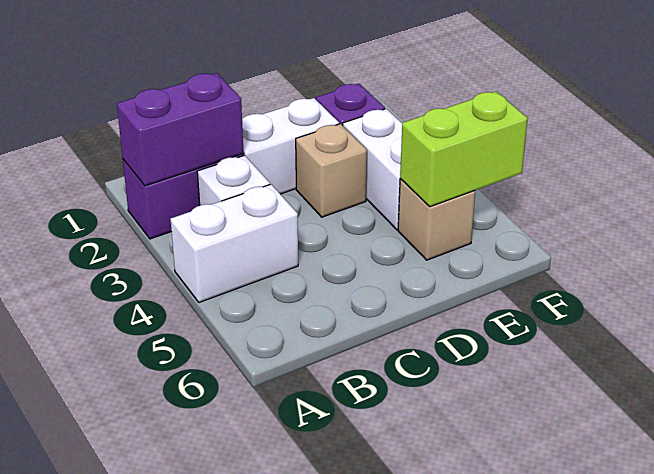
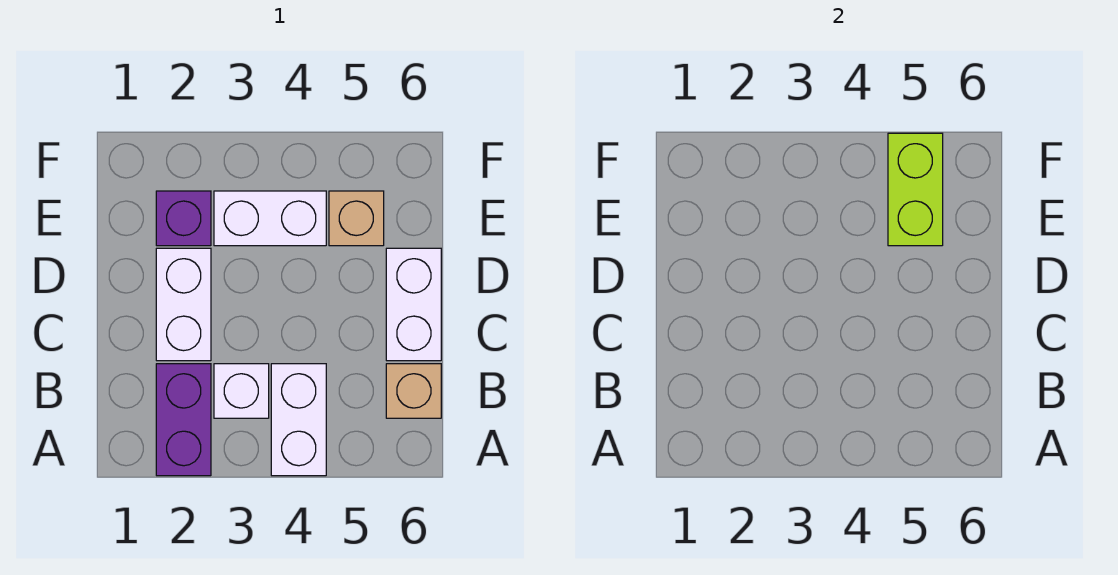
purple 1x2 brick [117,73,244,186] -> none
none -> white 1x2 brick [386,248,441,361]
tan 1x1 brick [296,124,367,217] -> tan 1x1 brick moved to [386,364,441,418]

